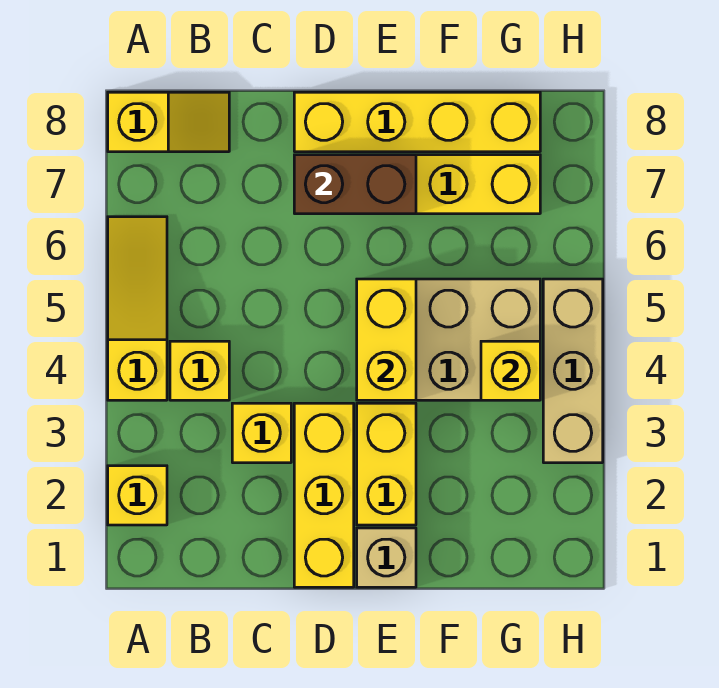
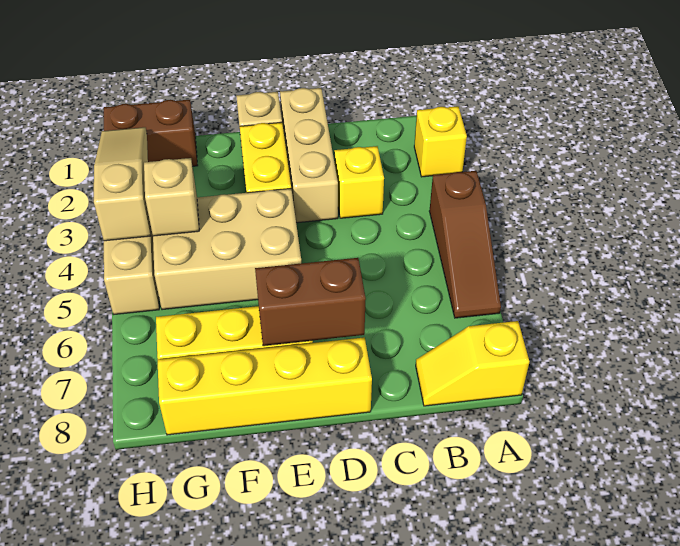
yellow 1x3 slope [108,217,167,400] -> brown 1x3 slope [429,171,501,318]
yellow 1x1 brick [170,341,229,400] -> none
yellow 1x3 brick [294,403,354,587] -> tan 1x3 brick [280,88,338,223]
yellow 1x2 brick [357,279,416,400] -> none
none -> brown 1x2 brick [104,100,198,166]
yellow 1x1 brick [481,341,540,400] -> tan 1x1 brick [144,158,199,236]
none -> tan 1x3 slope [94,127,150,241]

